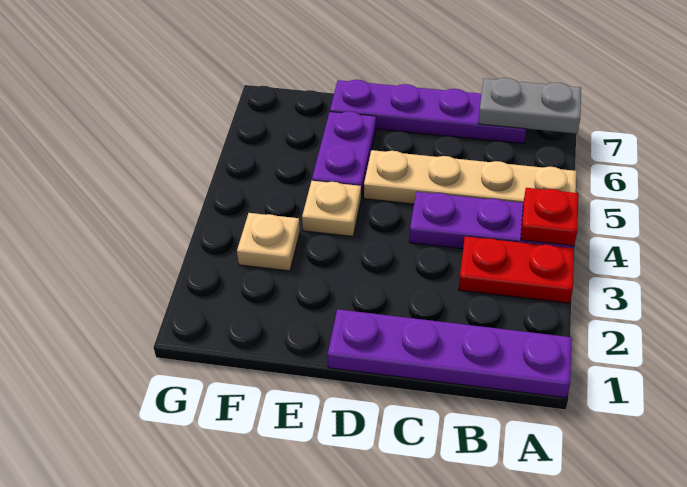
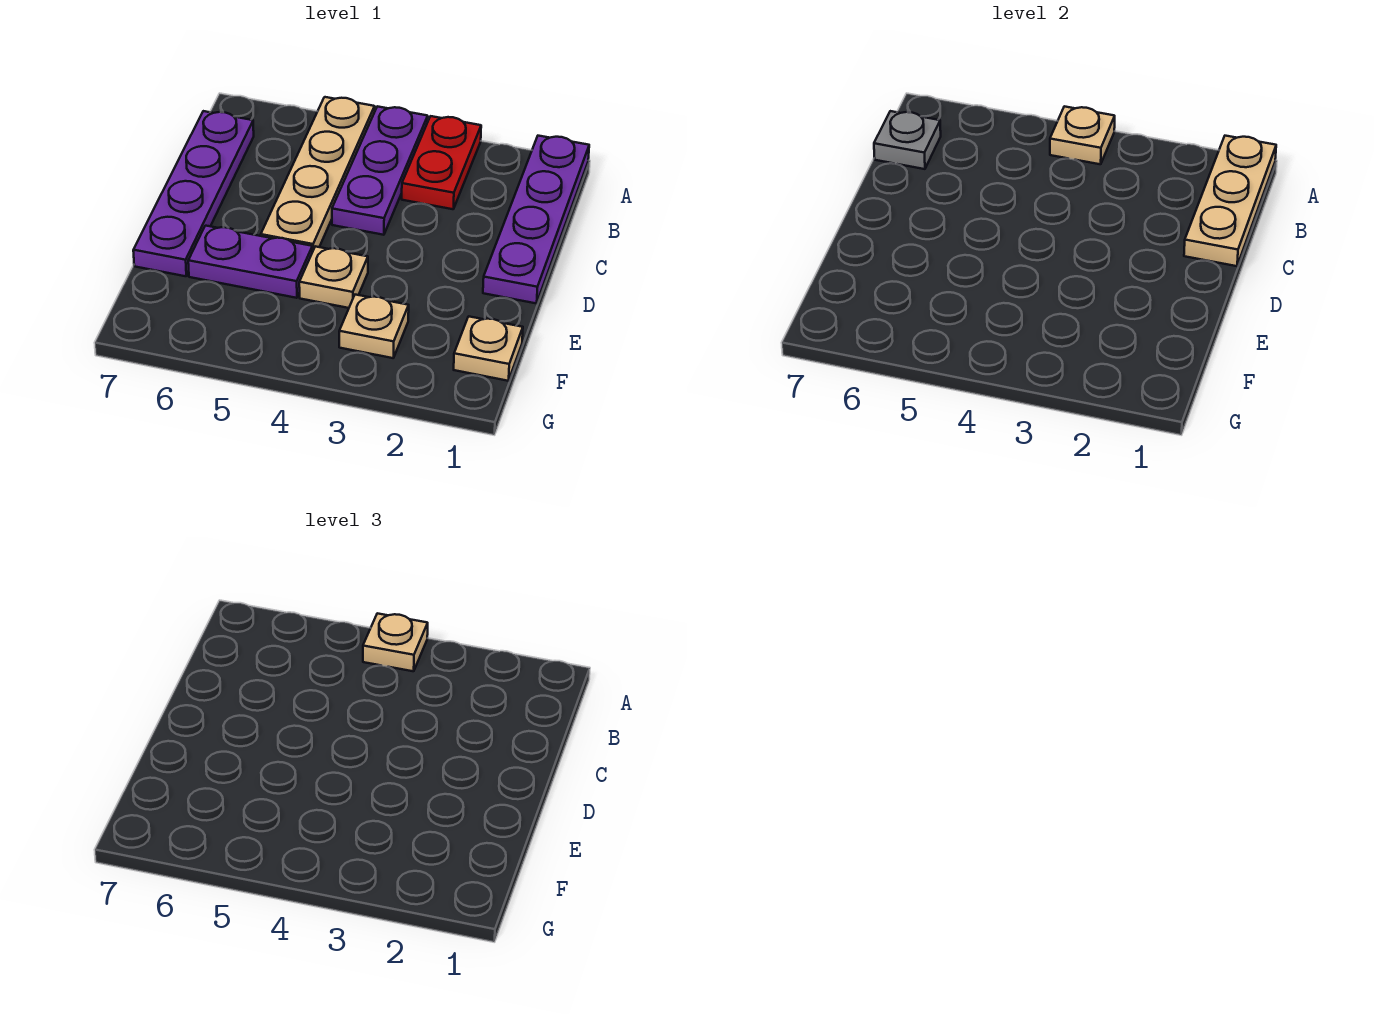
none -> tan 1x3 plate [1184,136,1276,266]
red 1x1 plate [521,188,578,246] -> tan 1x1 plate [1050,106,1115,164]
none -> tan 1x1 plate [363,613,428,671]
grey 1x2 plate [478,78,581,134] -> grey 1x1 plate [874,111,941,169]
none -> tan 1x1 plate [454,316,523,381]

